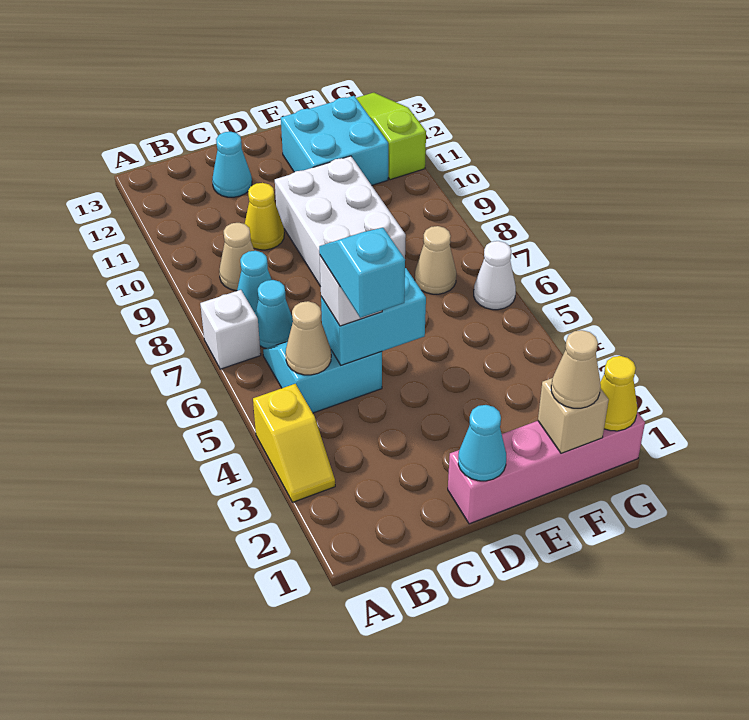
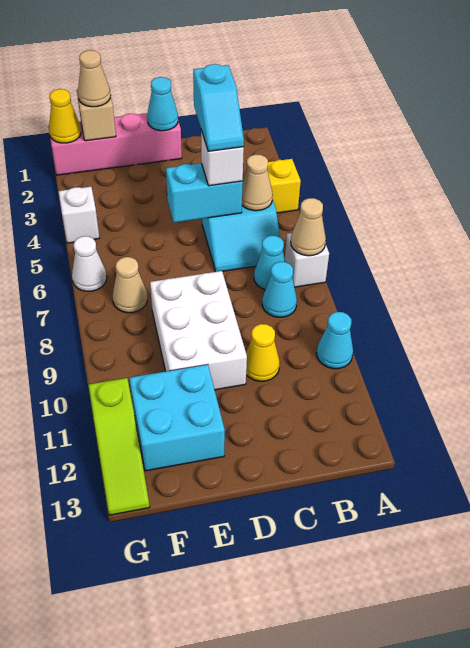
tan 1x1 cone [219,223,254,291] -> tan 1x1 cone moved to [291,198,326,256]
cyan 1x1 cone [212,132,252,197] -> cyan 1x1 cone moved to [317,312,353,369]
none -> white 1x1 brick [58,187,99,243]

